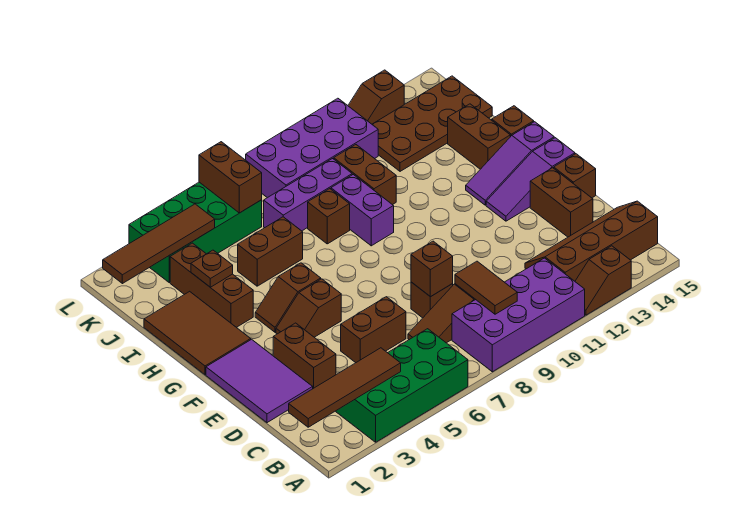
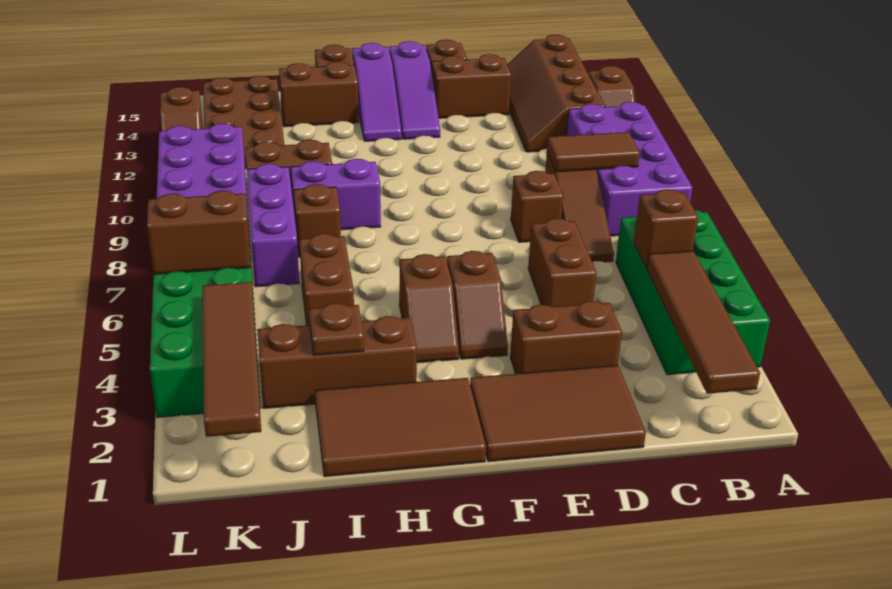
purple 2x3 tile [206,339,313,423] -> brown 2x3 tile [470,365,646,462]
brown 1x1 brick [411,241,453,297] -> brown 1x1 brick moved to [634,189,698,268]

